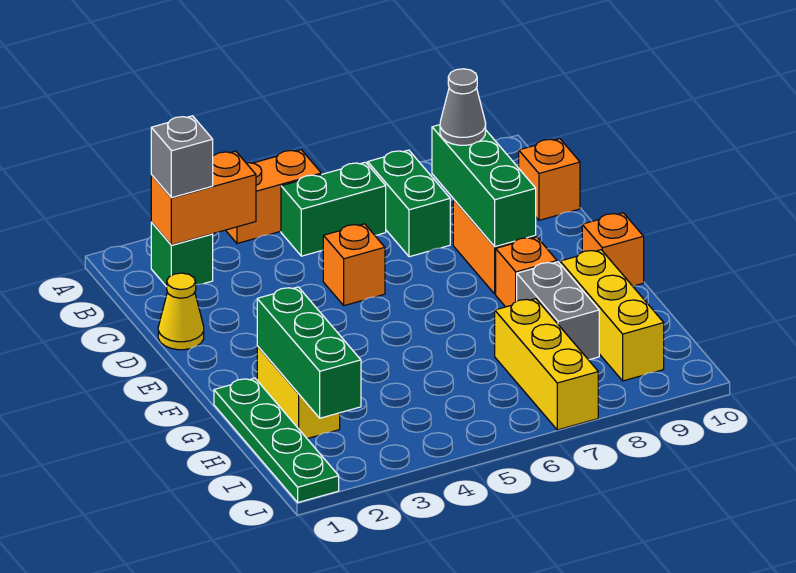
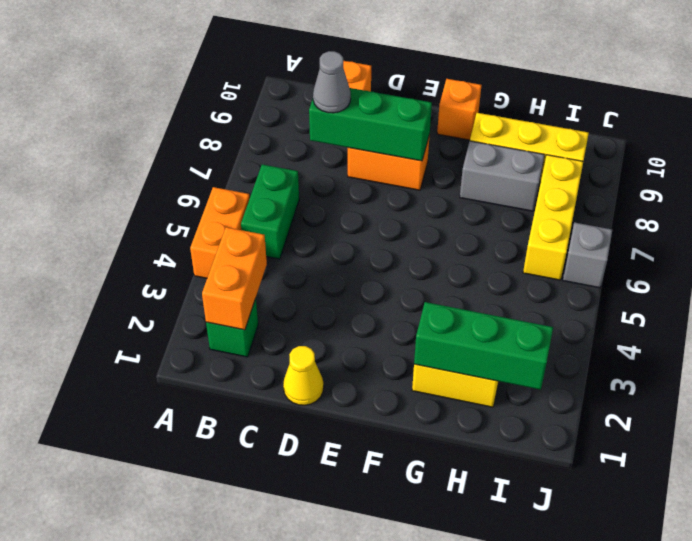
grey 1x1 brick [151,116,213,198] -> grey 1x1 brick moved to [563,222,612,288]
green 1x2 brick [368,150,450,257] -> none
orange 1x1 brick [323,224,385,306] -> none
orange 1x1 brick [496,237,557,307] -> none
green 1x4 plate [214,378,339,502] -> none
yellow 1x3 brick [495,299,598,430] -> yellow 1x3 brick turned to [523,155,583,280]

